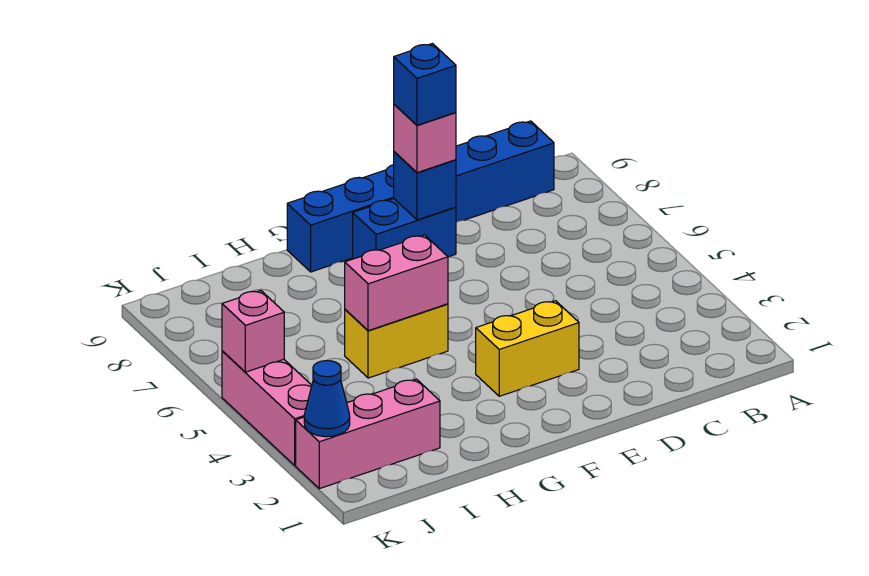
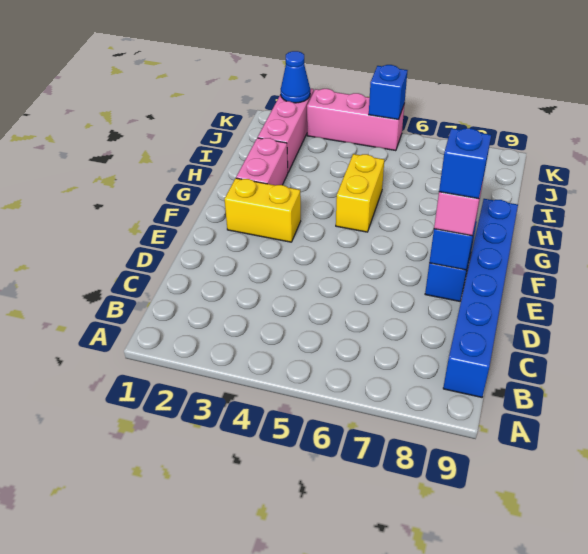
yellow 1x2 brick [476,301,579,396] -> yellow 1x2 brick turned to [224,178,301,242]
pink 1x2 brick [345,235,448,331] -> pink 1x2 brick moved to [236,138,288,185]
pink 1x1 brick [222,290,284,372] -> blue 1x1 brick [369,65,408,120]

